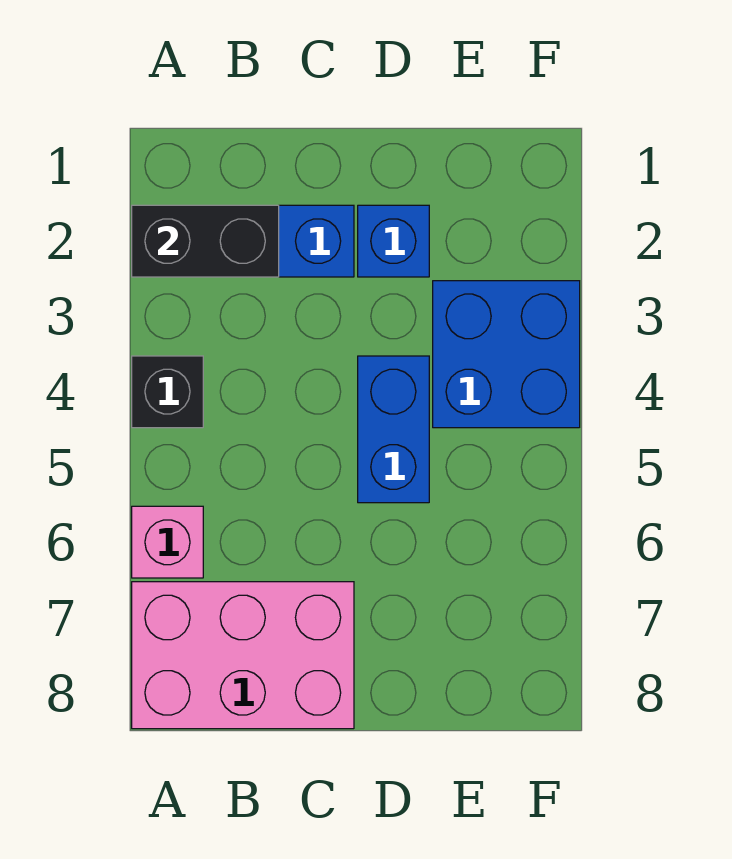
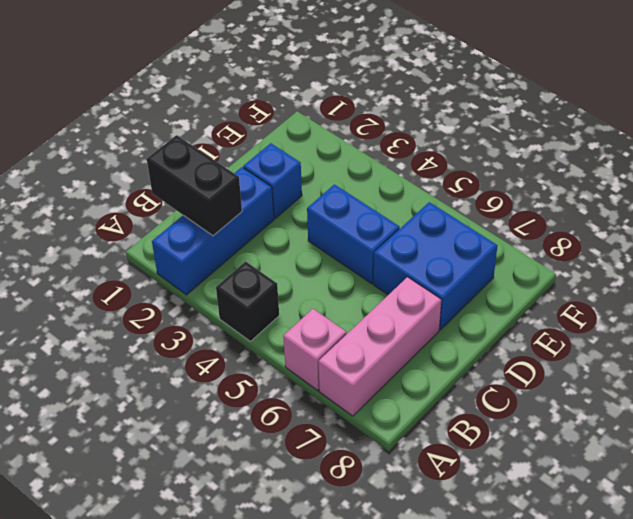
black 1x2 brick [132,205,279,277] -> black 1x2 brick turned to [147,135,242,236]
pink 2x3 brick [132,582,354,729] -> pink 1x3 brick [319,277,441,416]
blue 2x2 brick [433,281,580,428] -> blue 2x2 brick moved to [374,202,497,330]

